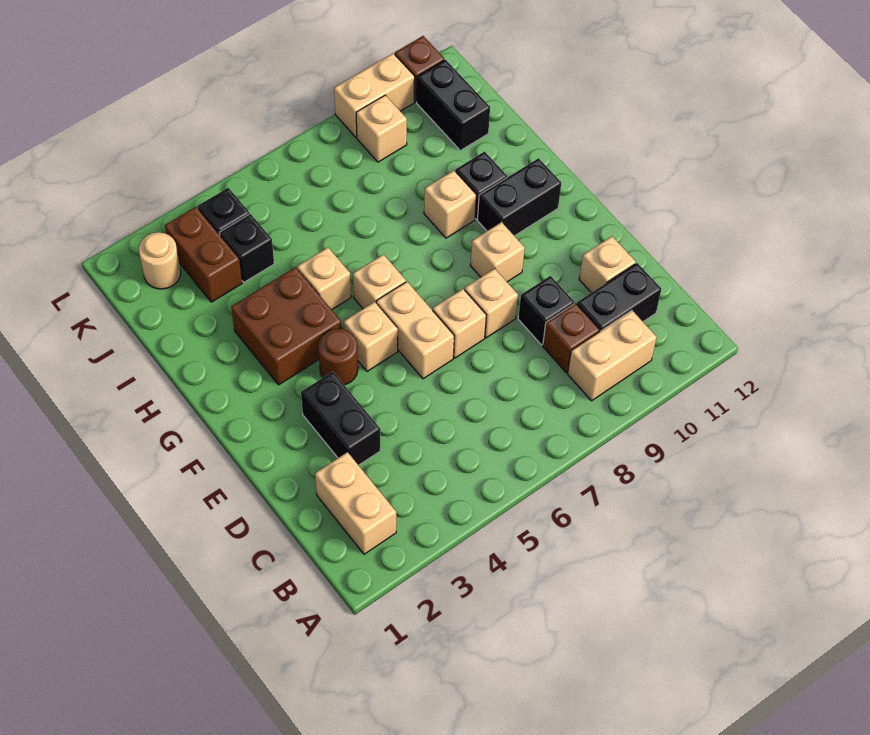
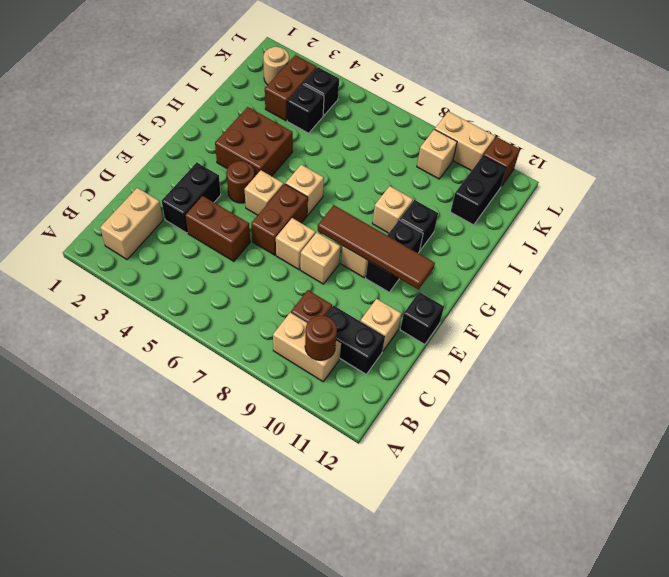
none -> brown 1x1 round brick [305,316,337,360]
none -> brown 1x2 brick [185,196,250,261]
black 1x1 brick [518,276,574,345] -> black 1x1 brick moved to [400,292,444,344]
tan 1x2 brick [376,282,454,379] -> brown 1x2 brick [251,184,308,255]
none -> brown 1x4 tile [318,205,435,290]
black 1x2 brick [477,158,561,236] -> black 1x2 brick turned to [366,220,423,292]
tan 1x1 brick [297,248,351,309] -> none

